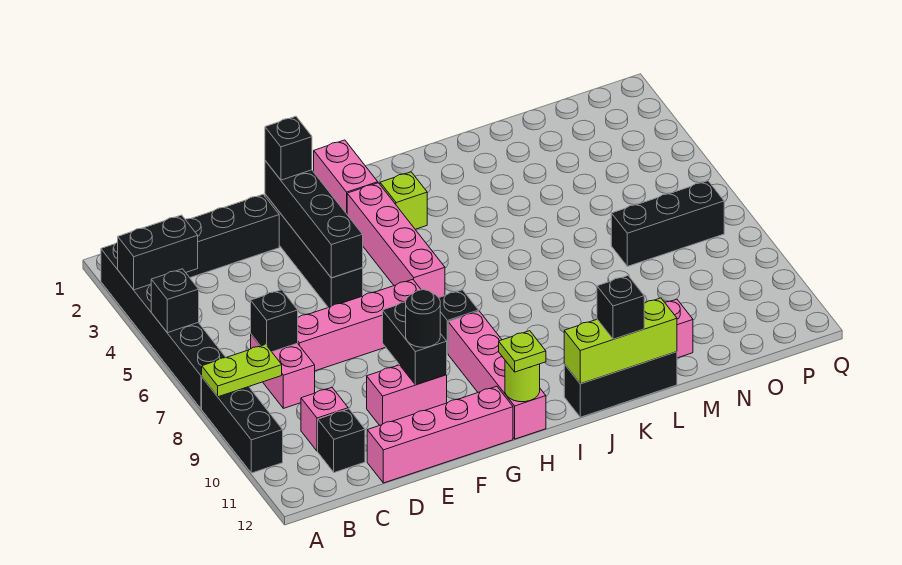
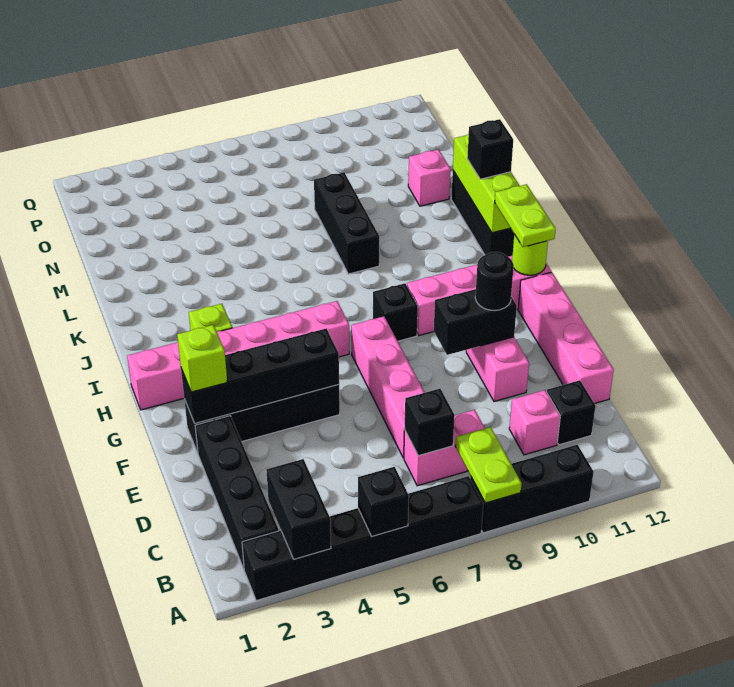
black 1x1 brick [265,116,312,180] -> lime 1x1 brick [177,325,227,392]
lime 1x1 plate [499,331,546,372] -> lime 1x2 plate [495,184,556,247]
black 1x3 brick [611,181,724,266] -> black 1x3 brick moved to [314,172,379,274]

